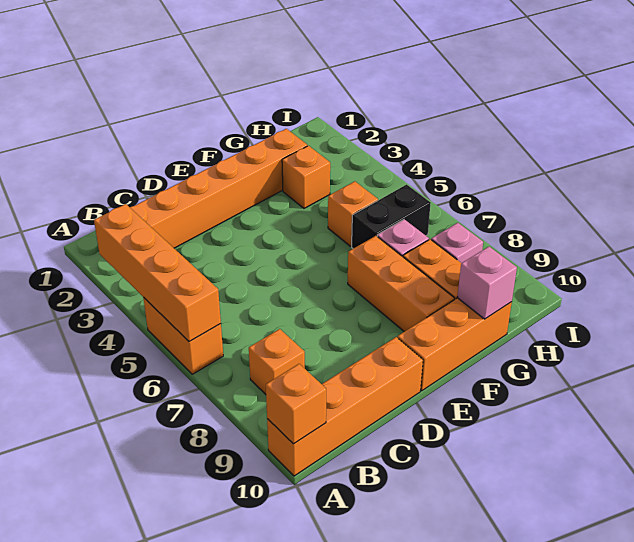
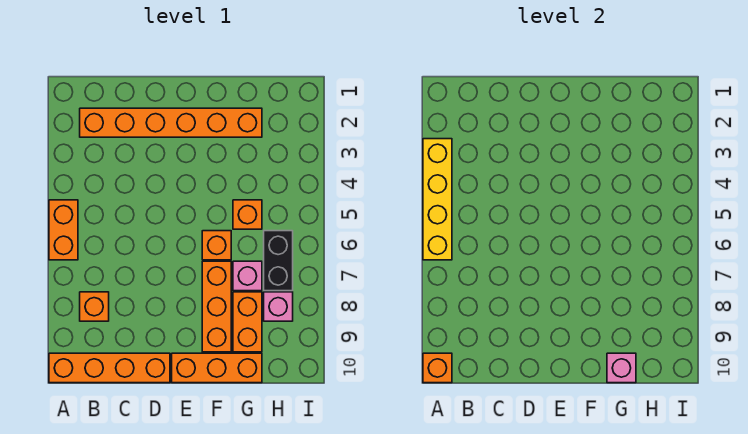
orange 1x4 brick [94,204,221,341] -> yellow 1x4 brick [423,139,452,260]
orange 1x1 brick [282,146,330,208] -> orange 1x1 brick moved to [202,231,231,260]
black 1x2 brick [352,185,431,249] -> black 1x2 brick turned to [264,231,293,291]

